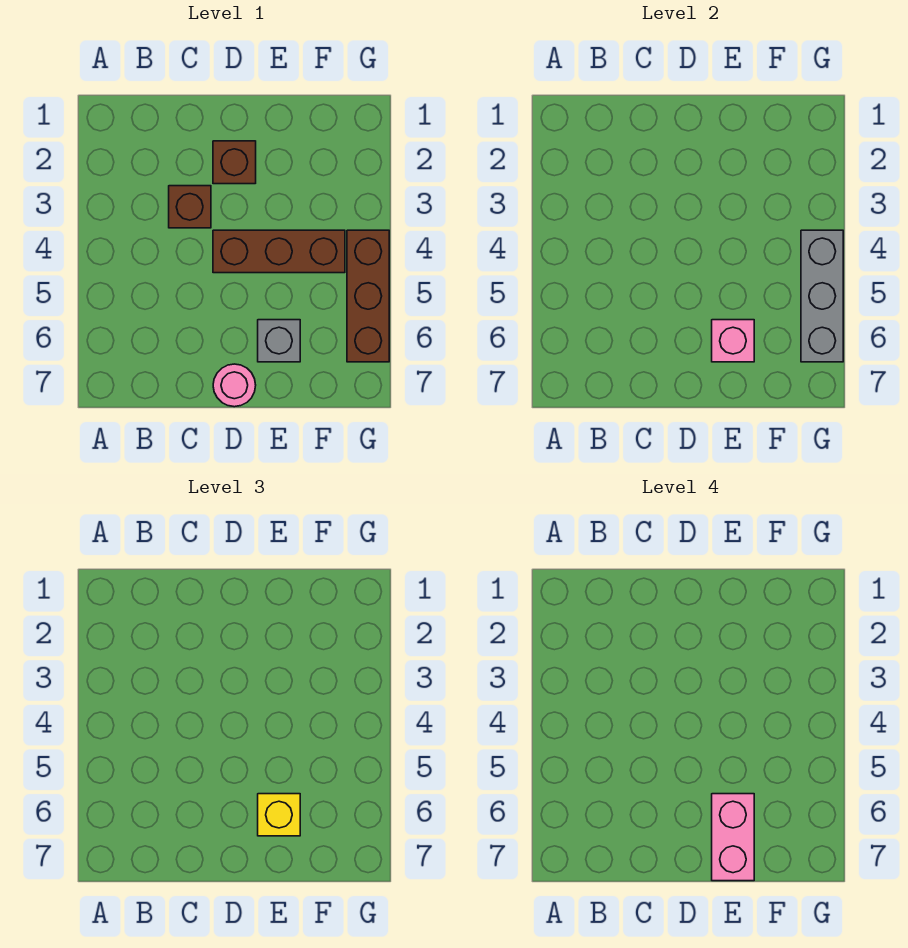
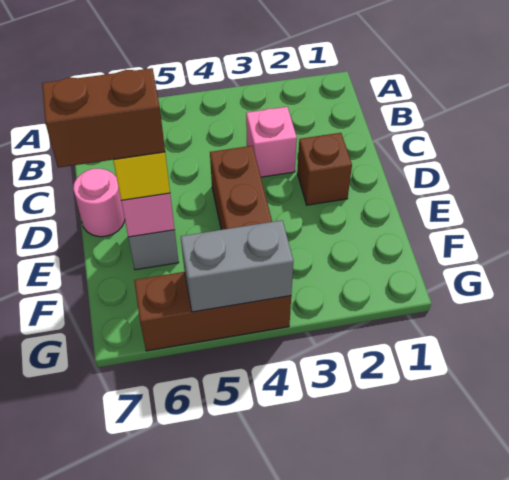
brown 1x1 brick [169,186,211,228] -> pink 1x1 brick [246,107,297,177]
pink 1x2 brick [712,794,754,881] -> brown 1x2 brick [42,68,165,168]
grey 1x3 brick [801,230,843,362] -> grey 1x2 brick [181,220,293,312]

